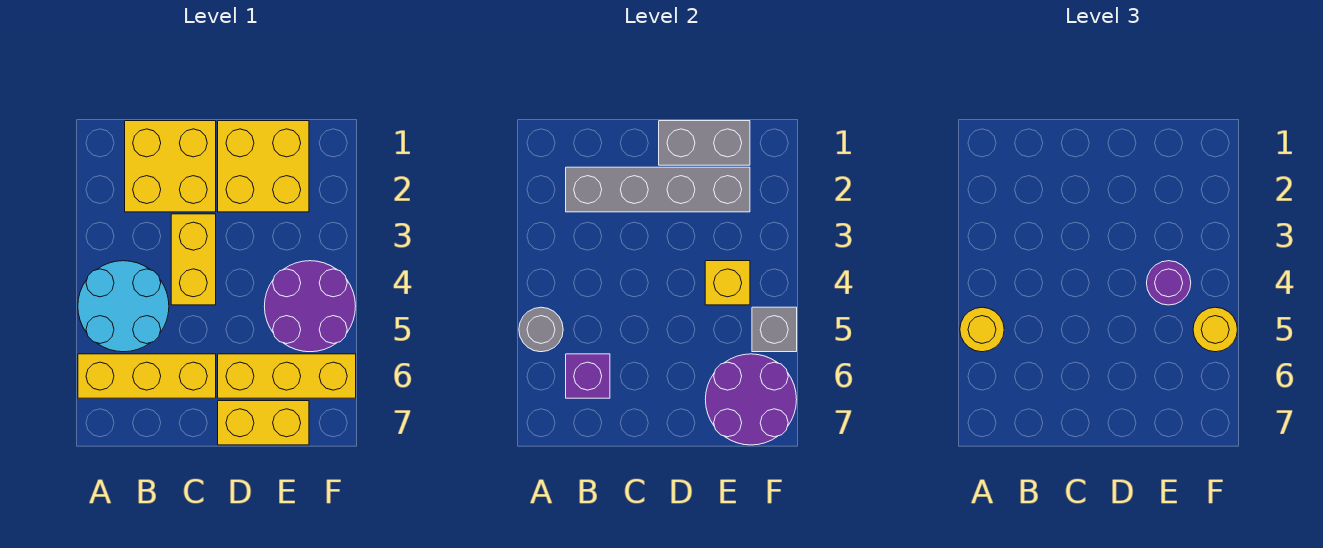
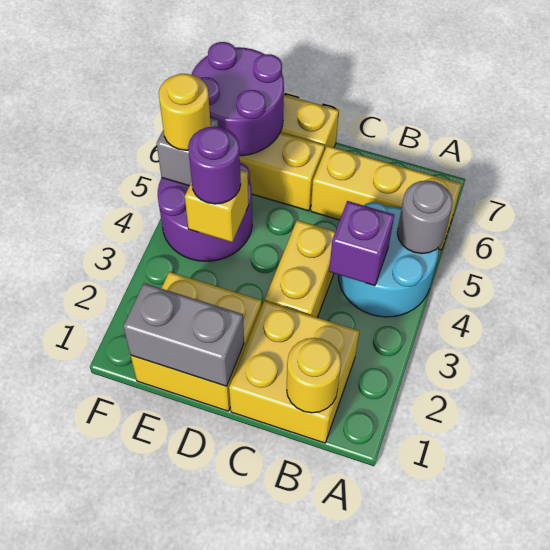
yellow 1x1 round brick [960,307,1004,352] -> yellow 1x1 round brick moved to [287,338,341,413]
grey 1x4 brick [566,167,750,212] -> none
purple 1x1 brick [566,354,610,398] -> purple 1x1 brick moved to [329,201,394,286]

